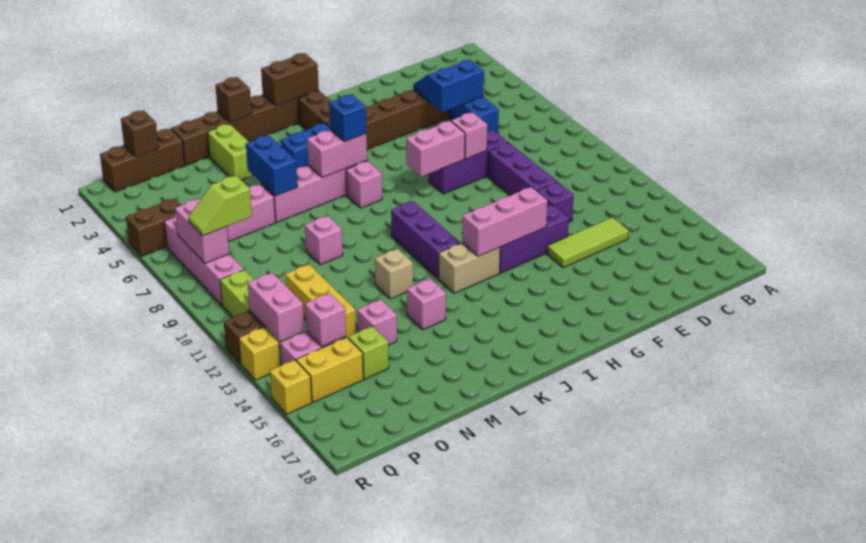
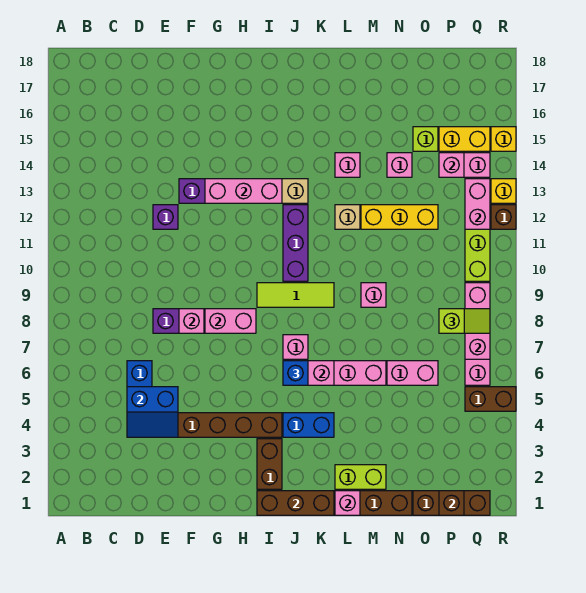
lime 1x3 tile [547,217,629,268] -> lime 1x3 tile moved to [257,283,334,307]
purple 1x3 brick [488,143,557,195] -> none
brown 1x2 brick [261,53,319,106] -> brown 1x3 brick [257,491,334,515]
brown 1x1 brick [215,77,252,122] -> pink 1x1 brick [335,491,360,515]
lime 1x2 brick [208,124,253,180] -> lime 1x2 brick turned to [335,465,386,489]
blue 1x2 brick [246,135,298,196] -> none
yellow 1x3 brick [285,264,356,338] -> yellow 1x3 brick turned to [361,205,438,229]

